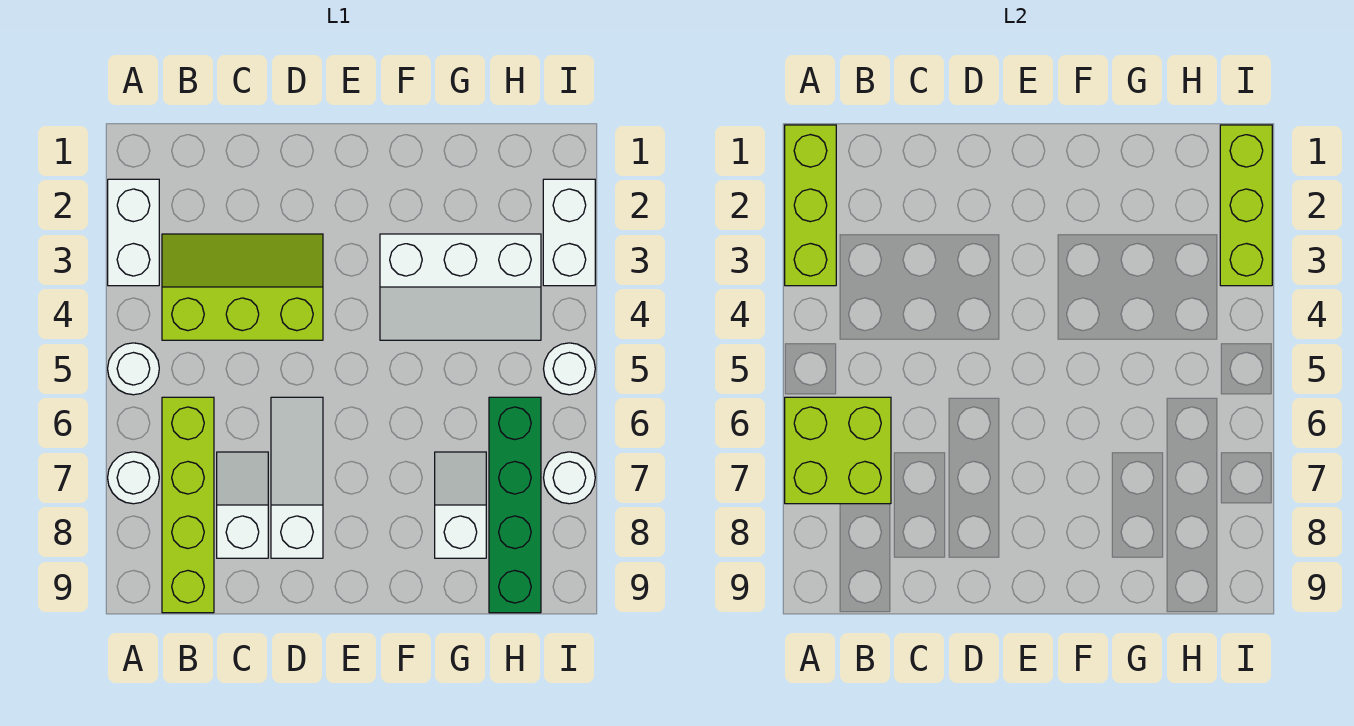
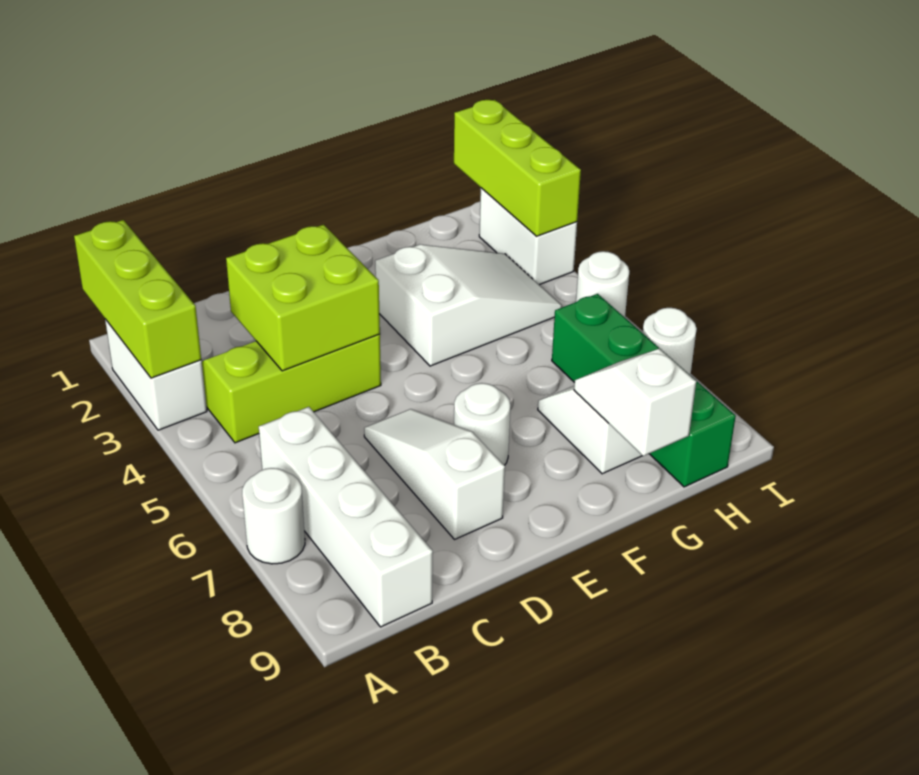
white 1x1 round brick [108,343,159,395] -> white 1x1 round brick moved to [454,383,510,465]
lime 2x2 brick [785,397,891,504] -> lime 2x2 brick moved to [226,225,380,371]
lime 1x4 brick [162,397,214,613] -> white 1x4 brick [259,407,433,627]
white 1x2 slope [217,452,268,558] -> white 1x2 slope moved to [574,349,696,456]
white 2x3 slope [380,234,541,340] -> white 2x3 slope turned to [375,245,562,366]

